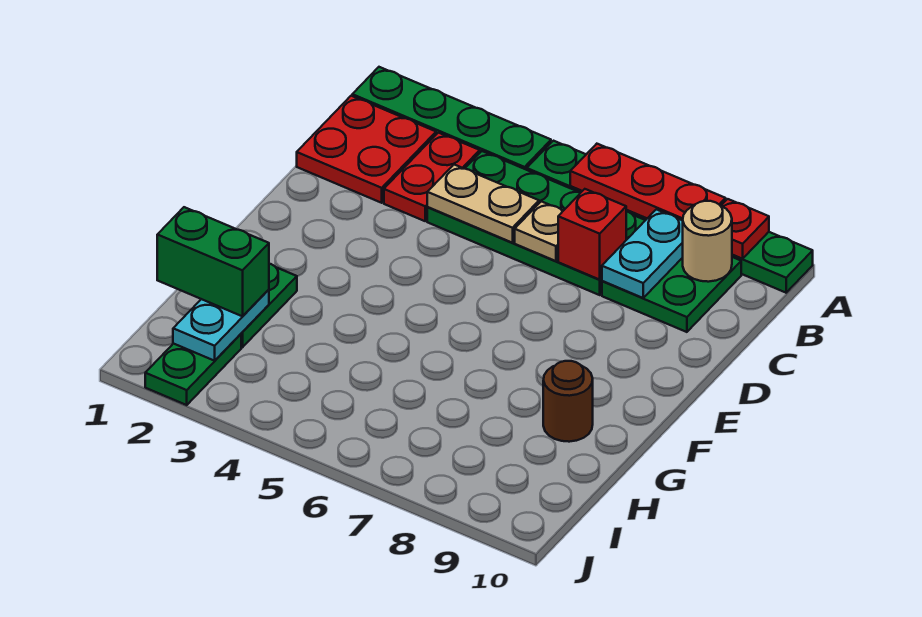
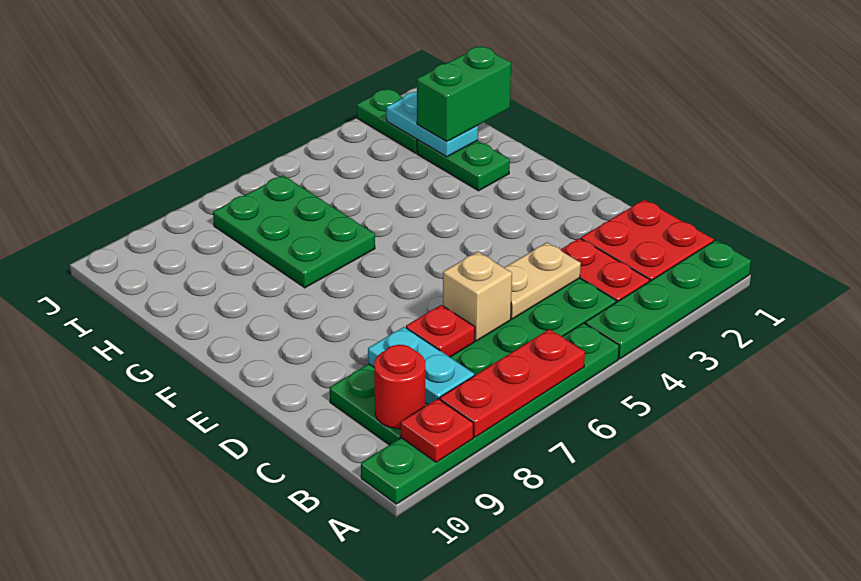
tan 1x1 round brick [683,201,732,282] -> red 1x1 round brick [374,345,425,429]
tan 1x1 plate [515,201,563,261] -> tan 1x1 brick [443,251,512,341]
red 1x1 brick [558,189,626,280] -> red 1x1 plate [406,305,475,357]
none -> green 2x3 plate [213,176,375,288]
brown 1x1 round brick [543,361,593,442] -> none

